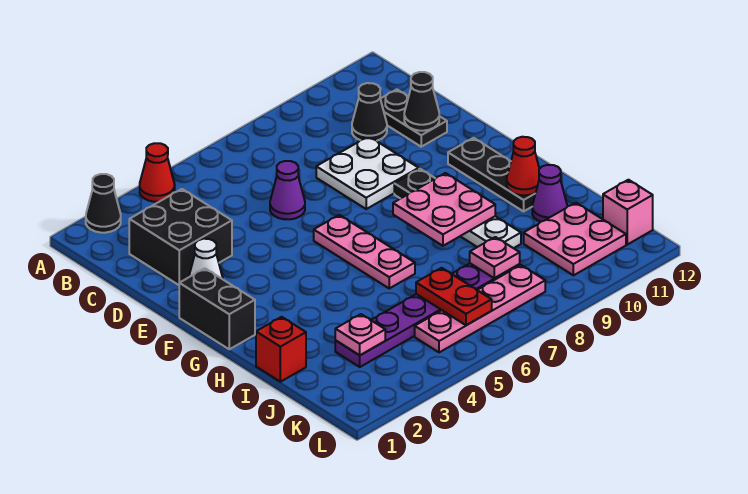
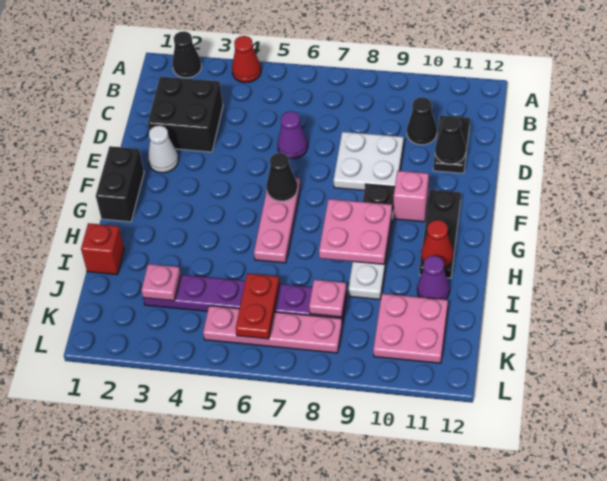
none -> black 1x1 cone [267,153,297,201]
pink 1x1 brick [603,180,653,244] -> pink 1x1 brick moved to [394,171,429,222]

